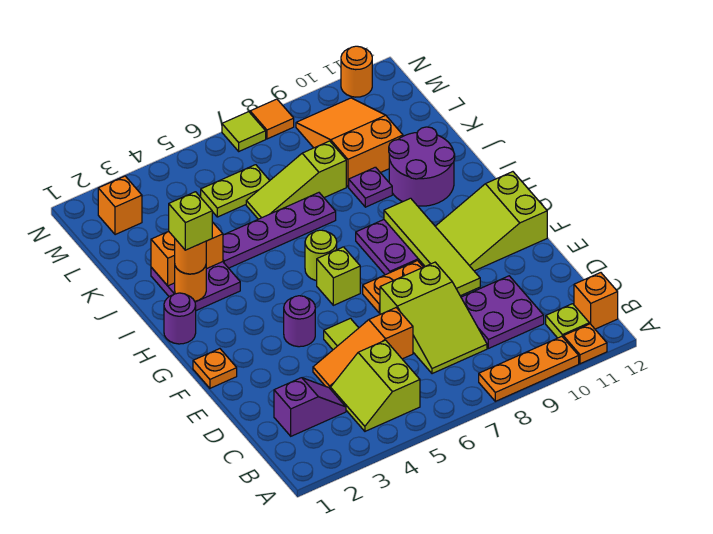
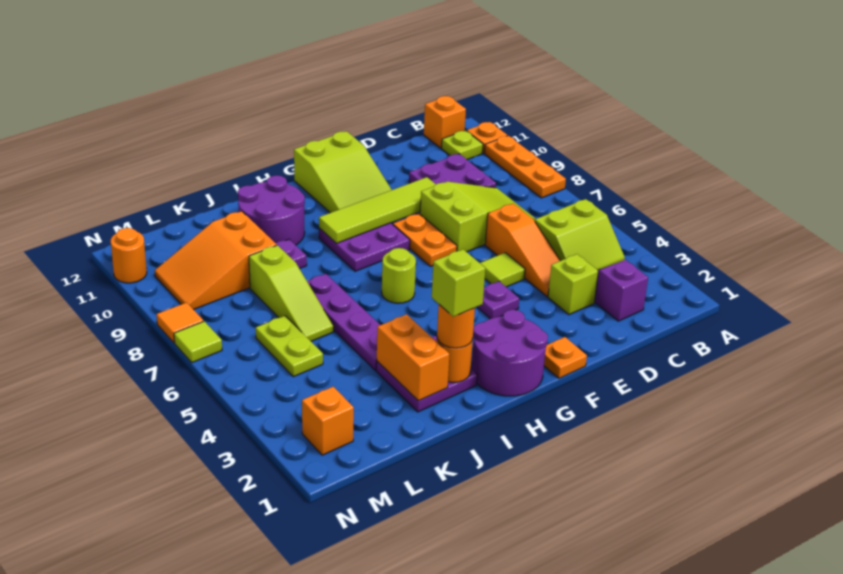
purple 1x1 round brick [284,296,315,347] -> purple 1x1 plate [477,281,519,319]
lime 1x1 brick [317,247,360,305] -> lime 1x1 brick moved to [548,254,598,315]
purple 1x1 round brick [164,293,196,344] -> purple 2x2 round brick [472,310,548,396]

